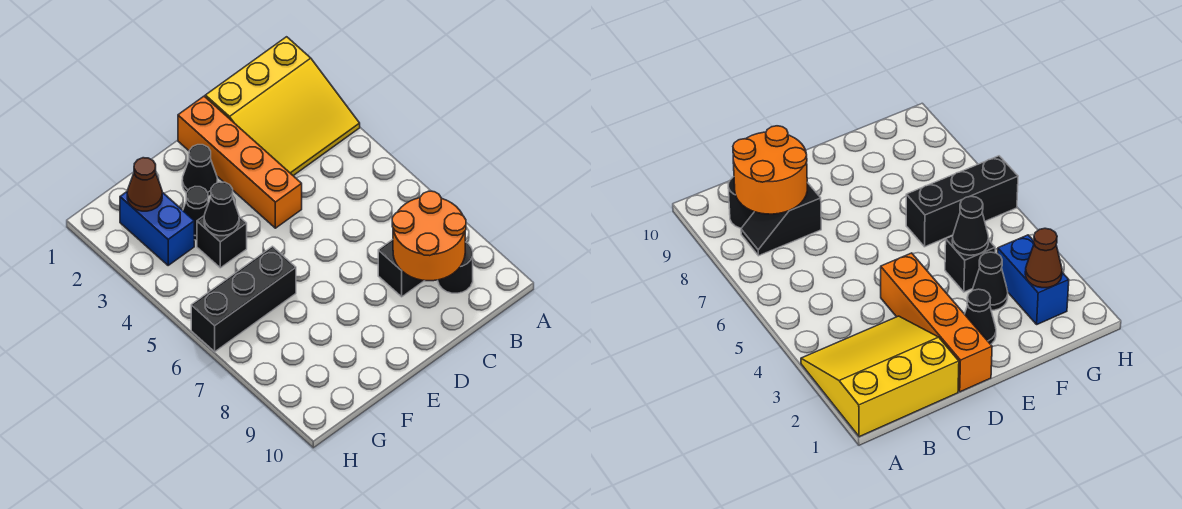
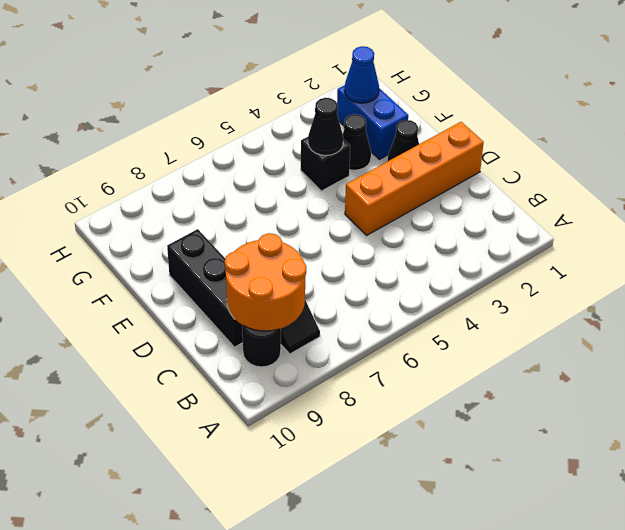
yellow 3x3 slope [205,37,360,176] -> none
black 1x3 brick [191,246,296,352] -> black 1x3 brick moved to [167,229,243,347]
blue 1x2 brick [120,191,194,265] -> blue 1x2 brick turned to [337,85,408,160]
brown 1x1 cone [127,158,162,211] -> blue 1x1 cone [344,46,379,103]

